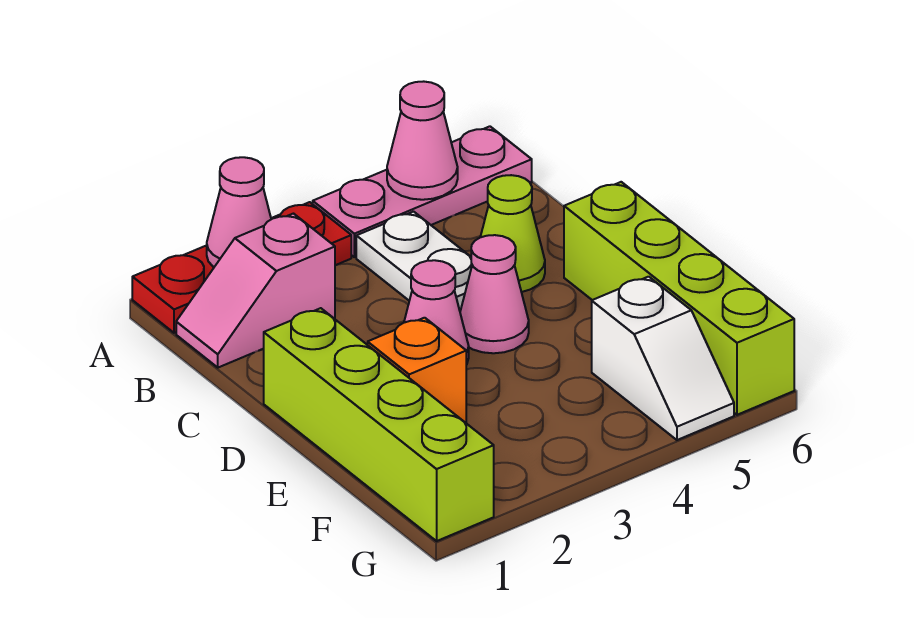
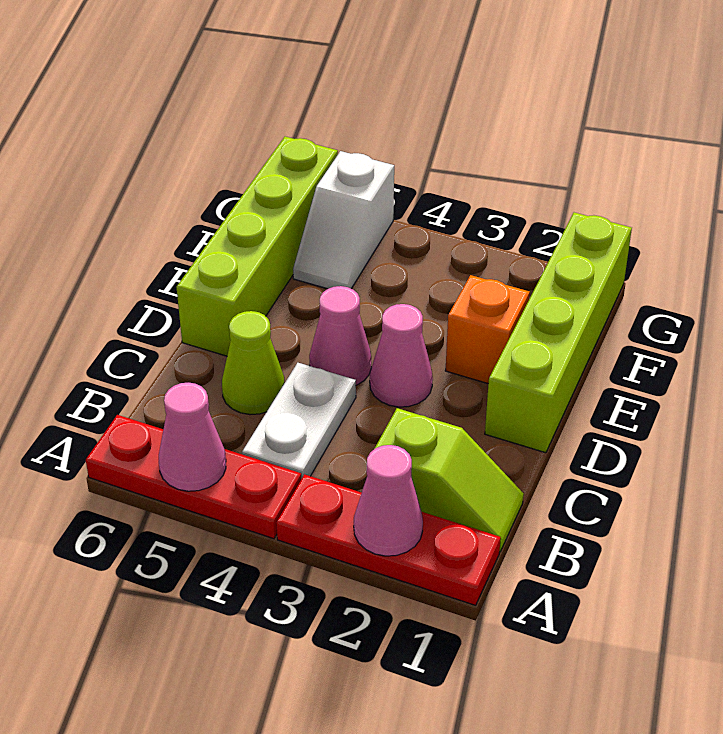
pink 1x3 plate [313,126,532,257] -> red 1x3 plate [86,415,301,539]
pink 1x2 slope [176,214,335,368] -> lime 1x2 slope [374,408,524,552]
white 1x2 slope [592,277,734,440] -> white 1x2 slope turned to [293,151,394,289]

